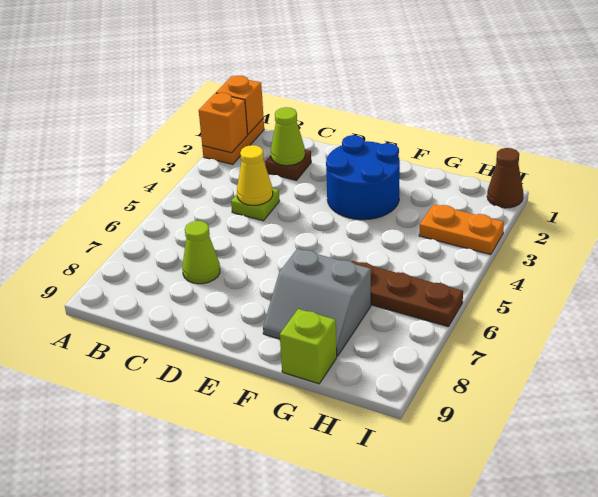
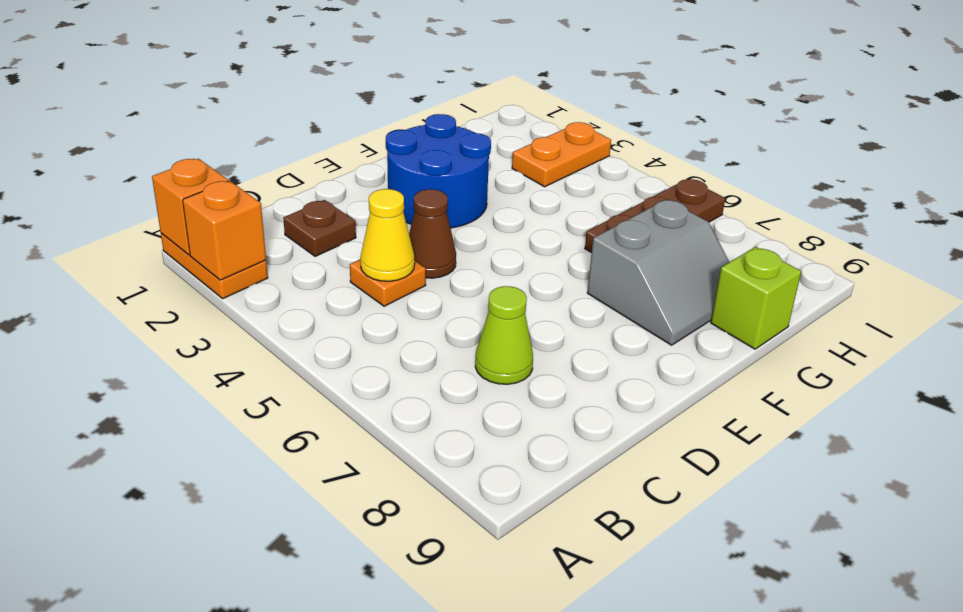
lime 1x1 cone [271,107,305,166] -> none
lime 1x1 plate [231,188,280,221] -> orange 1x1 plate [350,260,426,306]
brown 1x1 cone [487,148,523,208] -> brown 1x1 cone moved to [409,189,456,278]

